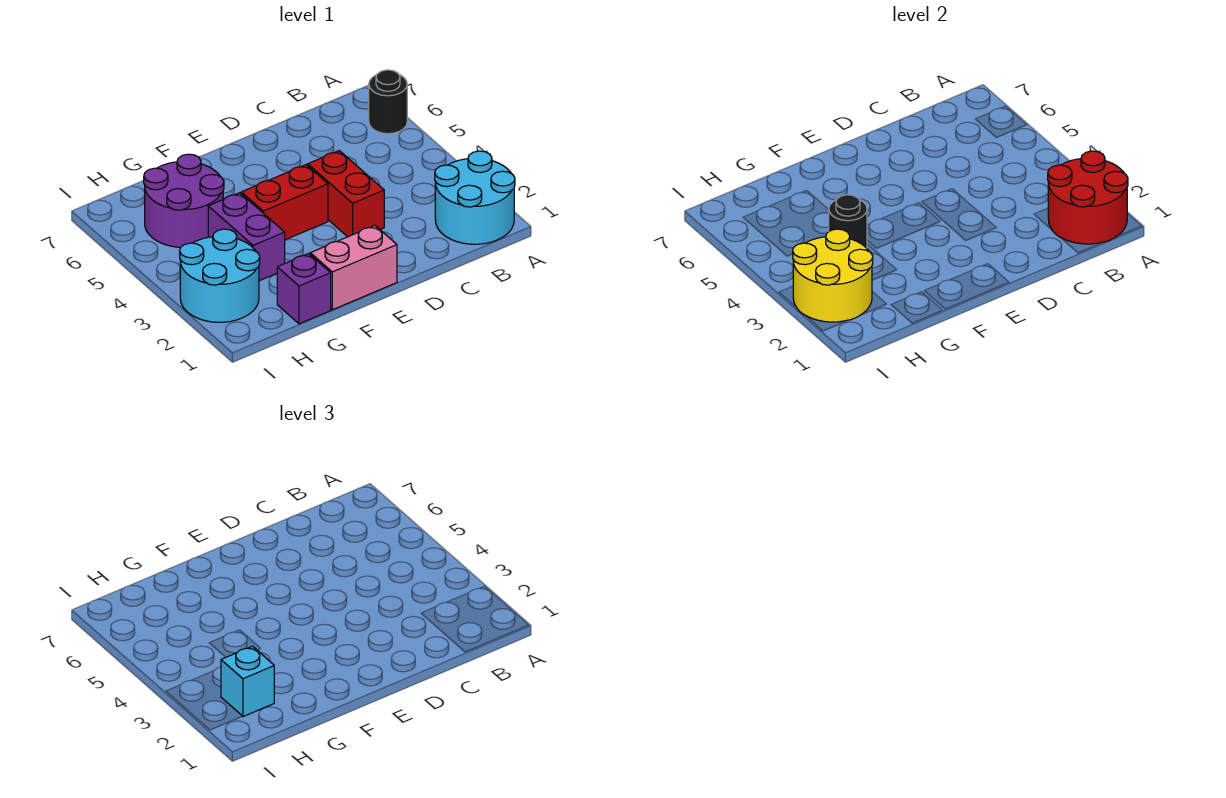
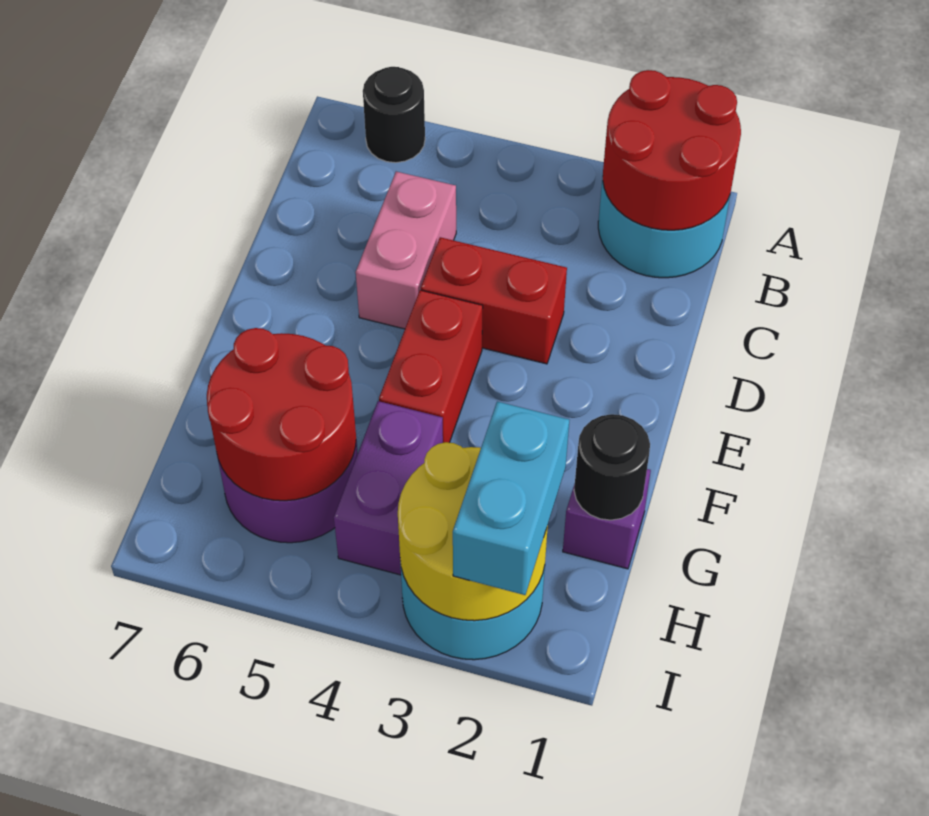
pink 1x2 brick [310,226,397,310] -> pink 1x2 brick moved to [356,172,456,329]
purple 1x2 brick [208,193,285,281] -> purple 1x2 brick turned to [334,401,443,575]
black 1x1 round brick [829,195,867,248] -> black 1x1 round brick moved to [574,414,650,520]
none -> red 2x2 round brick [207,328,356,501]
cyan 1x1 brick [221,646,274,717] -> cyan 1x2 brick [453,402,569,595]

